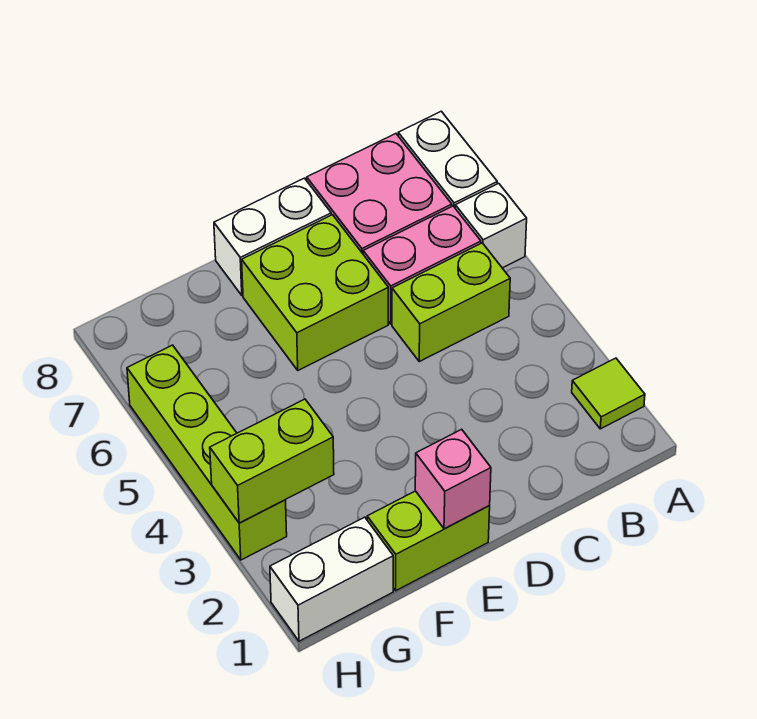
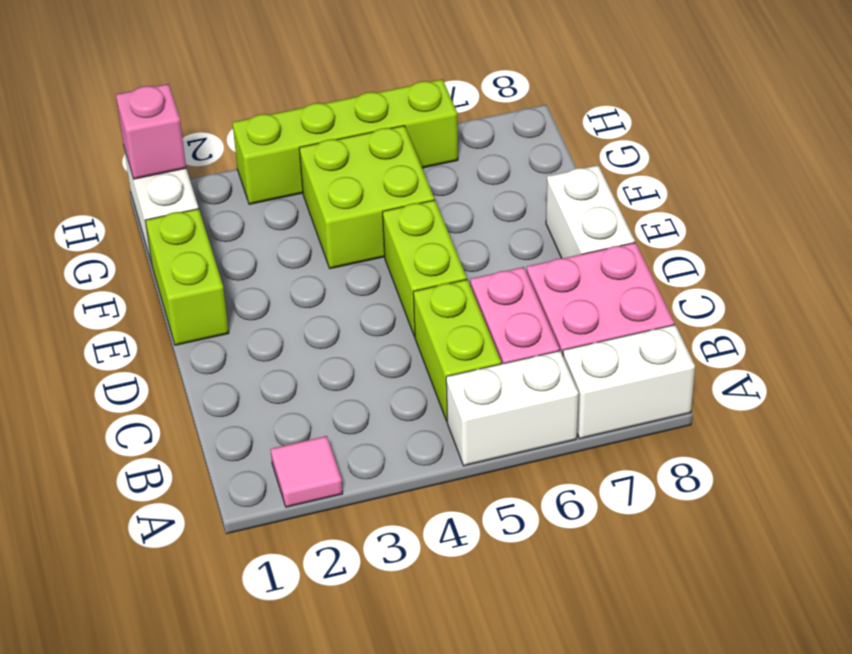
lime 1x1 tile [572,358,645,429] -> pink 1x1 tile [271,436,343,507]
white 1x1 brick [455,183,527,268] -> white 1x2 brick [446,351,578,466]
lime 2x2 brick [242,215,388,370] -> lime 2x2 brick moved to [299,126,434,269]
pink 1x1 brick [415,429,491,529] -> pink 1x1 brick moved to [116,84,186,179]
lime 1x2 brick [210,399,334,523] -> lime 1x2 brick moved to [383,200,467,337]

